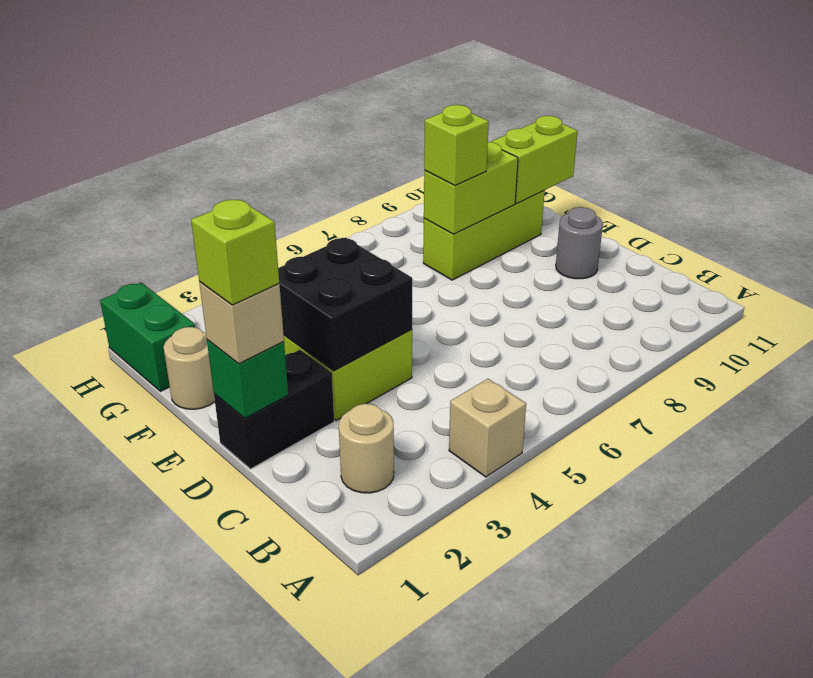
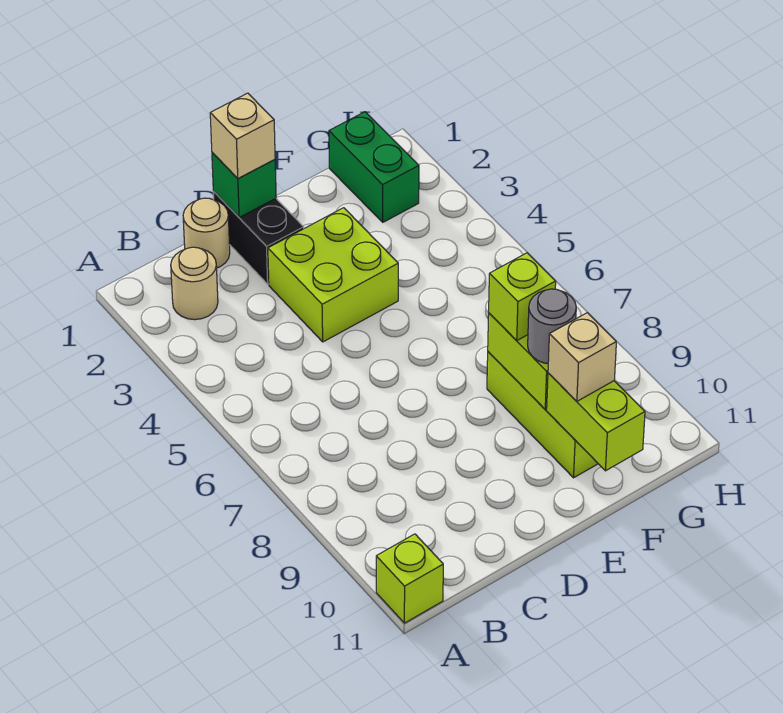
tan 1x1 brick [449,379,526,477] -> tan 1x1 brick moved to [548,313,616,401]
lime 1x1 brick [191,200,279,305] -> lime 1x1 brick moved to [376,534,443,623]
black 2x2 brick [278,238,412,371] -> none
grey 1x1 round brick [556,207,603,279] -> grey 1x1 round brick moved to [528,289,576,363]
tan 1x1 round brick [164,327,215,409] -> tan 1x1 round brick moved to [183,198,230,268]
green 1x2 brick [100,283,195,391] -> green 1x2 brick turned to [329,112,419,222]

